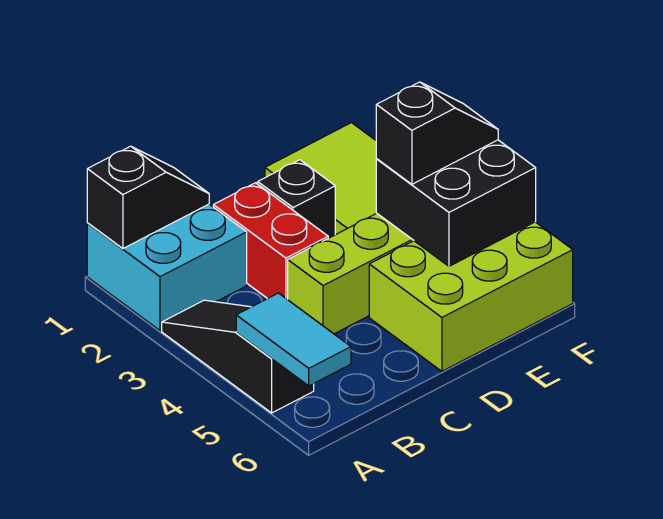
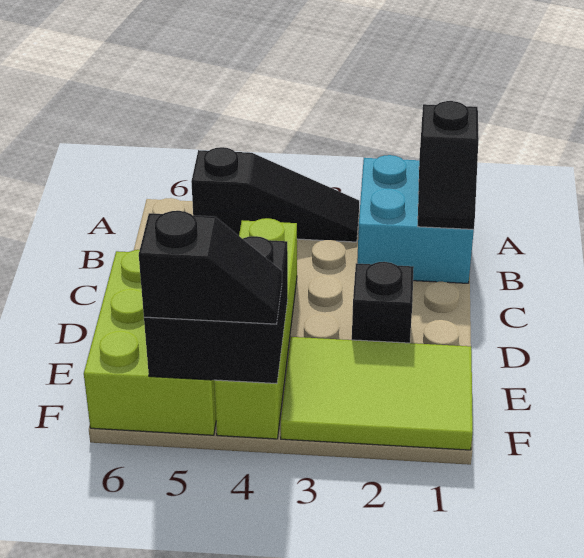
cyan 1x2 tile [236,293,351,386] -> none
red 1x2 brick [213,183,328,300] -> none
black 1x2 slope [376,82,498,184] -> black 1x2 slope turned to [139,211,282,324]

